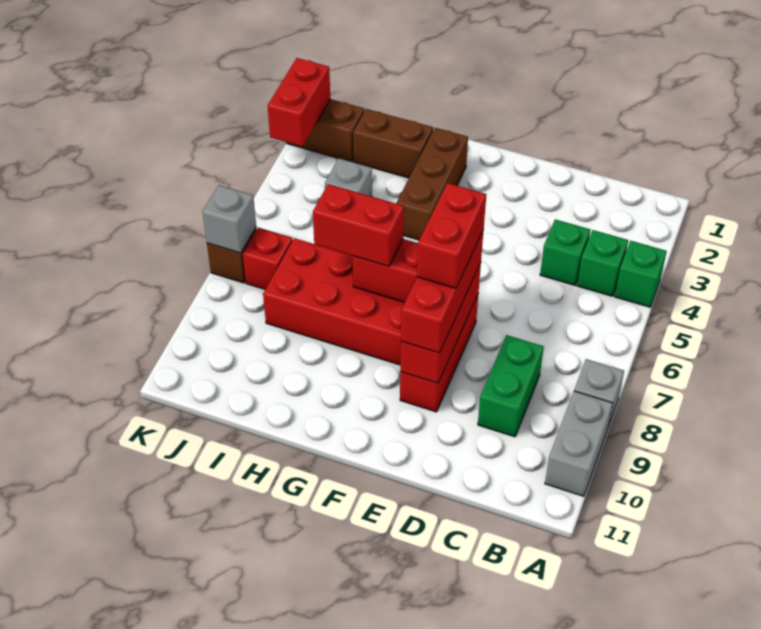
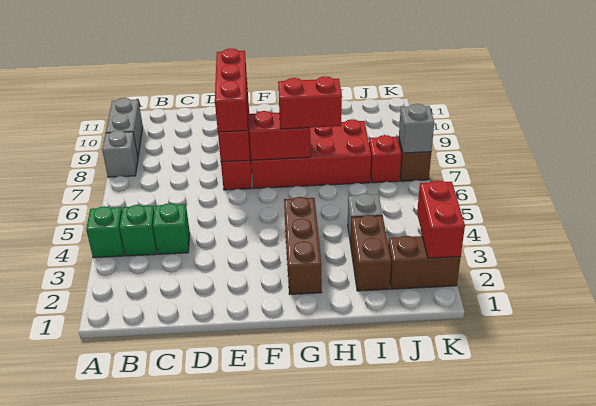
green 1x2 brick [478,335,544,437] -> none
red 1x2 brick [417,183,486,288] -> none
brown 1x2 brick [353,109,433,178] -> brown 1x2 brick turned to [351,215,391,291]

